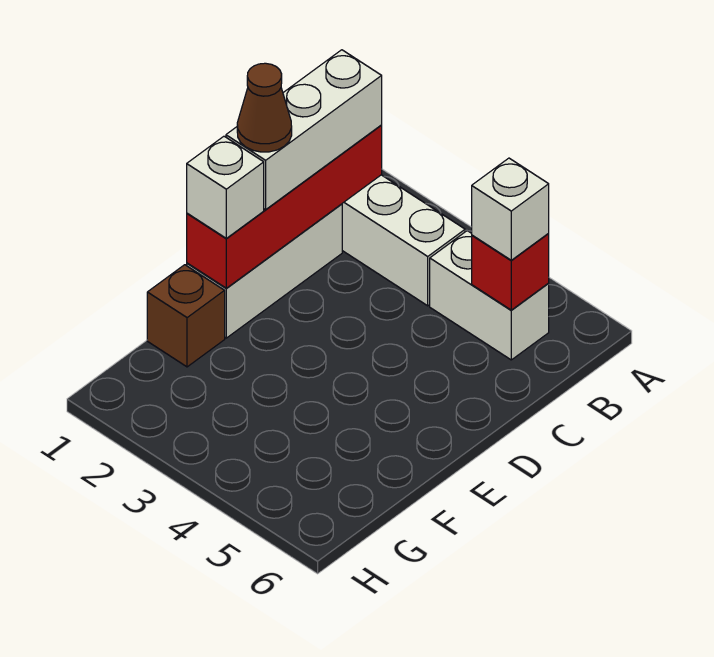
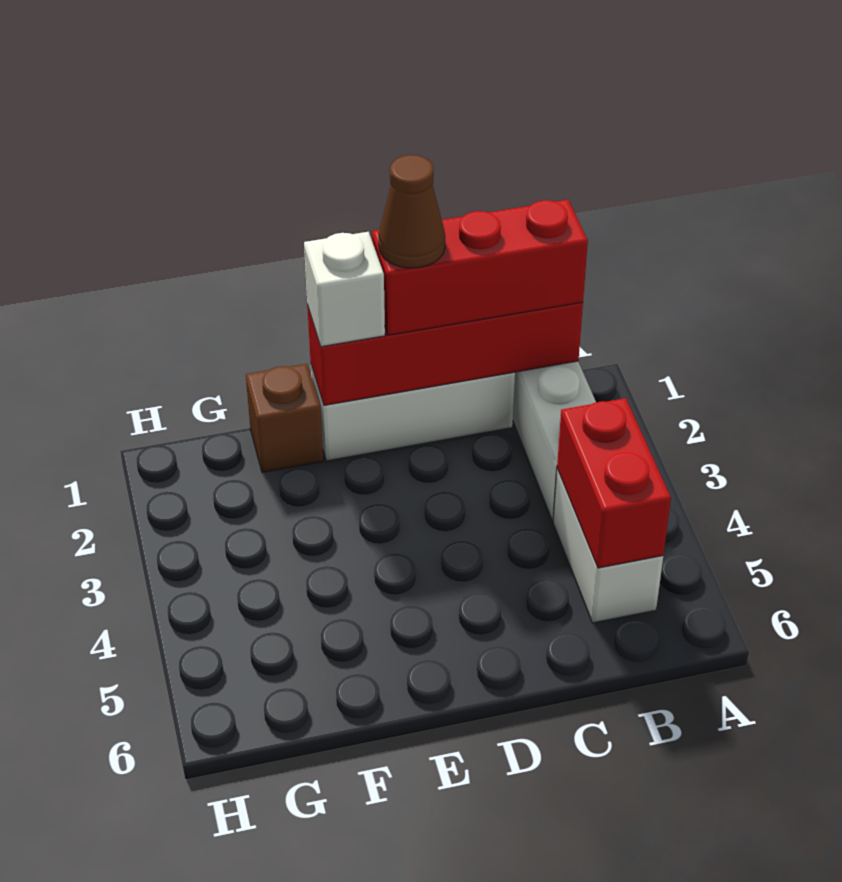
white 1x3 brick [226,50,382,209] -> red 1x3 brick [372,200,588,335]
red 1x1 brick [472,234,549,310] -> red 1x2 brick [557,398,671,568]
white 1x1 brick [472,158,549,260] -> none

